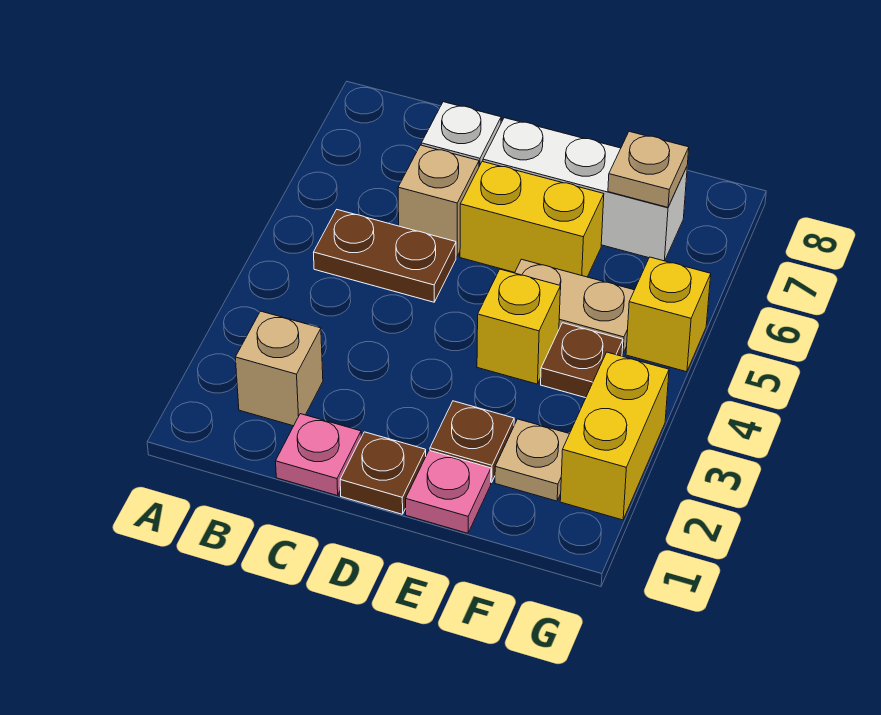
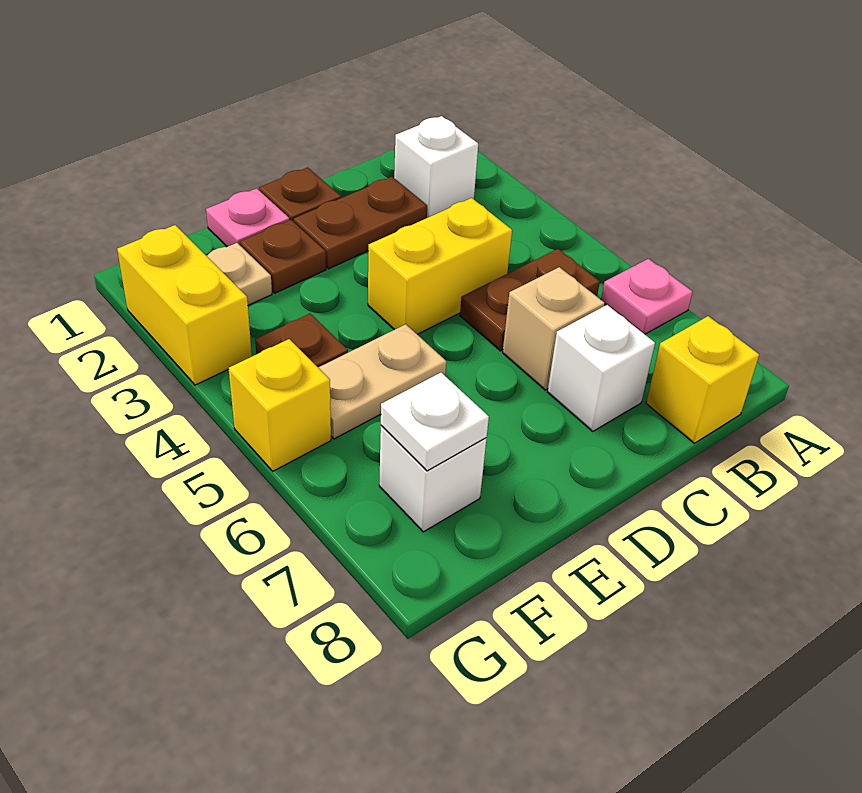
tan 1x1 brick [235,311,323,426] -> white 1x1 brick [394,116,478,218]
pink 1x1 plate [276,414,361,496] -> pink 1x1 plate moved to [601,259,692,334]
none -> brown 1x2 plate [294,177,427,269]
yellow 1x2 brick [460,161,604,277] -> yellow 1x2 brick moved to [368,198,512,334]
white 1x3 brick [483,118,687,261] -> white 1x1 brick [379,426,487,532]
yellow 1x1 brick [477,269,561,384] -> yellow 1x1 brick moved to [646,316,759,443]
tan 1x1 plate [608,131,689,207] -> white 1x1 plate [381,373,489,471]

